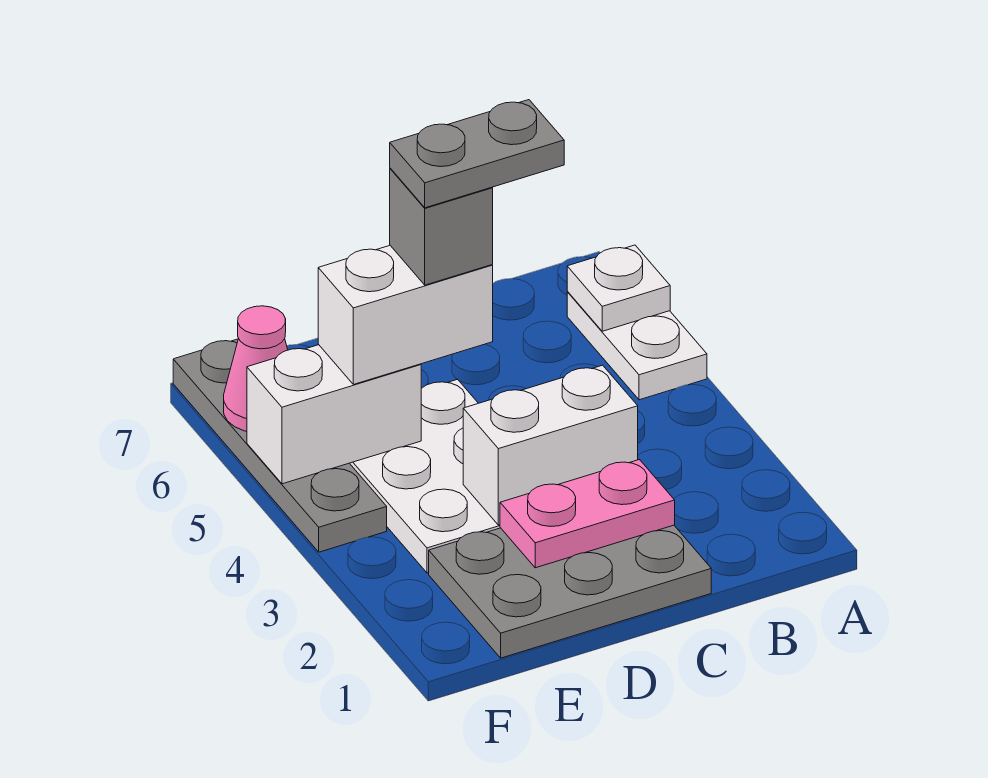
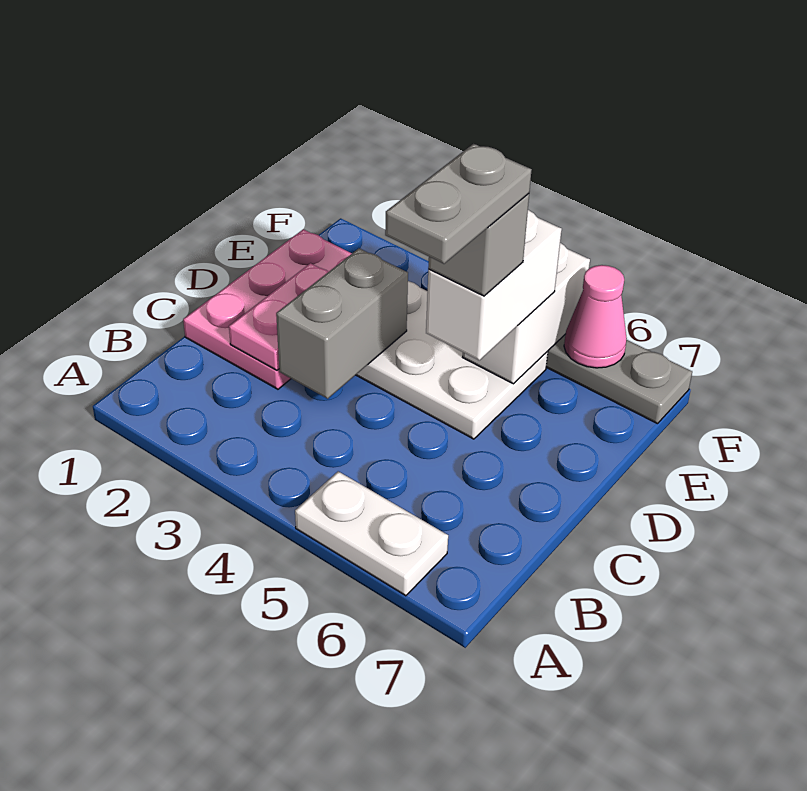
white 1x1 plate [567,245,670,331] -> none
grey 2x3 plate [429,525,711,658] -> pink 2x3 plate [183,229,352,389]
white 1x2 brick [463,365,638,525] -> grey 1x2 brick [276,248,408,399]

